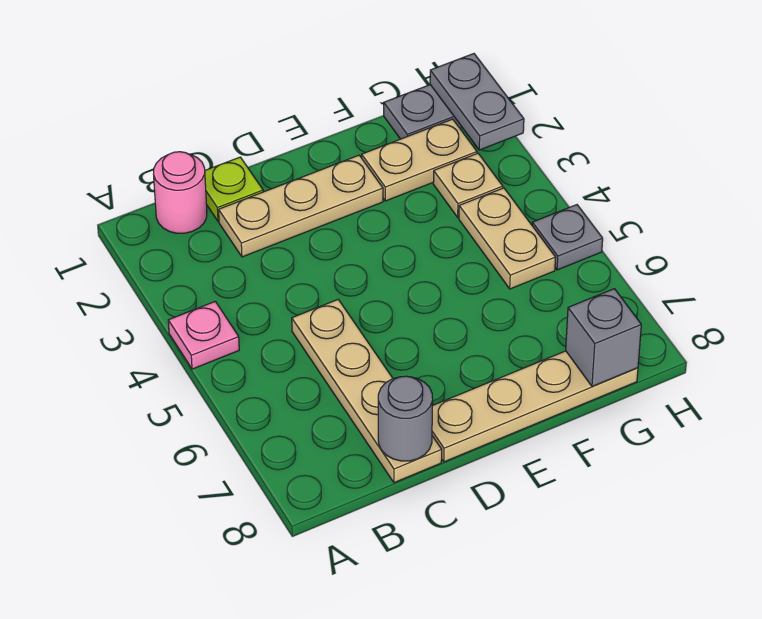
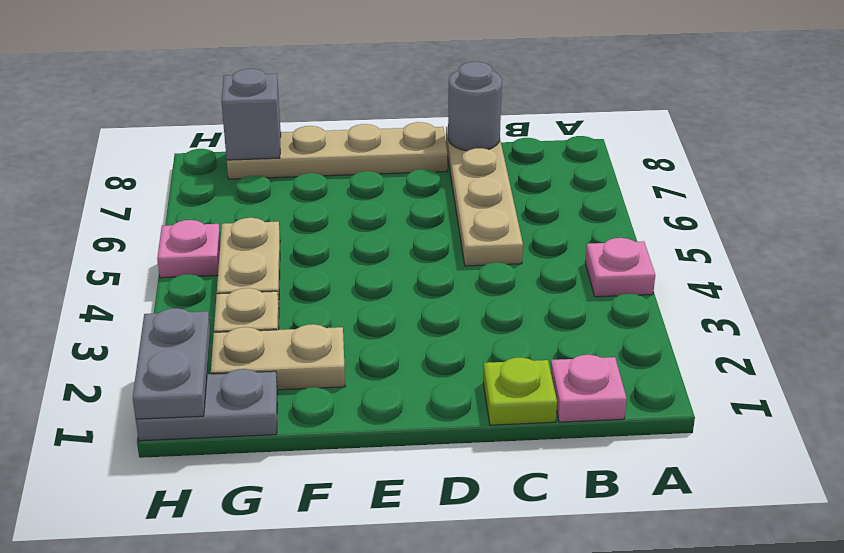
pink 1x1 round brick [154,152,207,233] -> pink 1x1 plate [551,355,627,422]
tan 1x3 plate [219,155,383,257] -> none
grey 1x1 plate [532,205,603,270] -> pink 1x1 plate [157,220,221,278]

